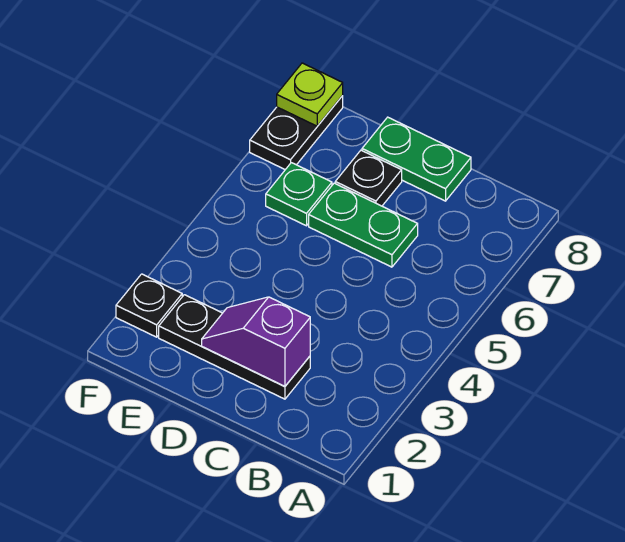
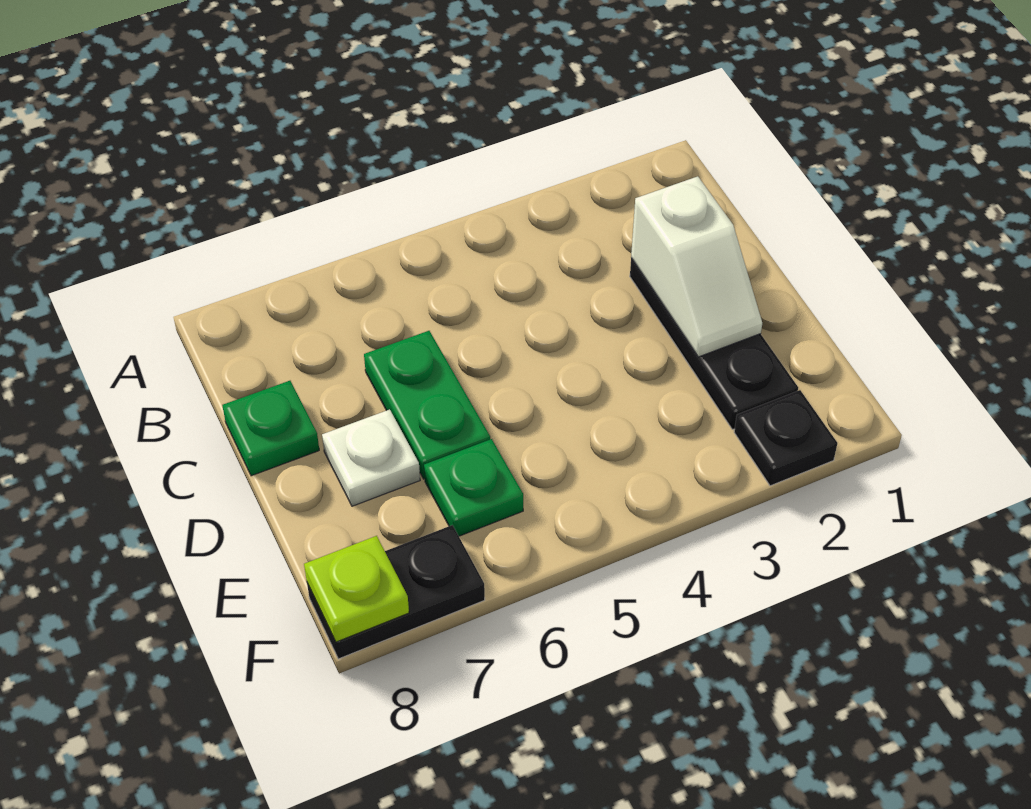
purple 1x2 slope [202,297,310,386] -> white 1x2 slope [631,176,762,357]
green 1x2 plate [362,117,471,201] -> green 1x1 plate [222,381,319,476]
black 1x1 plate [335,150,402,206] -> white 1x1 plate [322,409,420,506]

